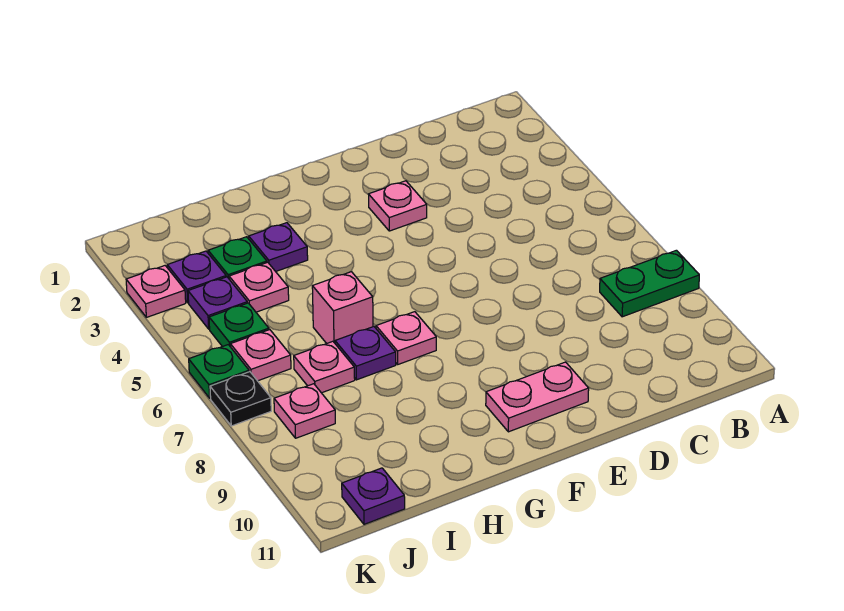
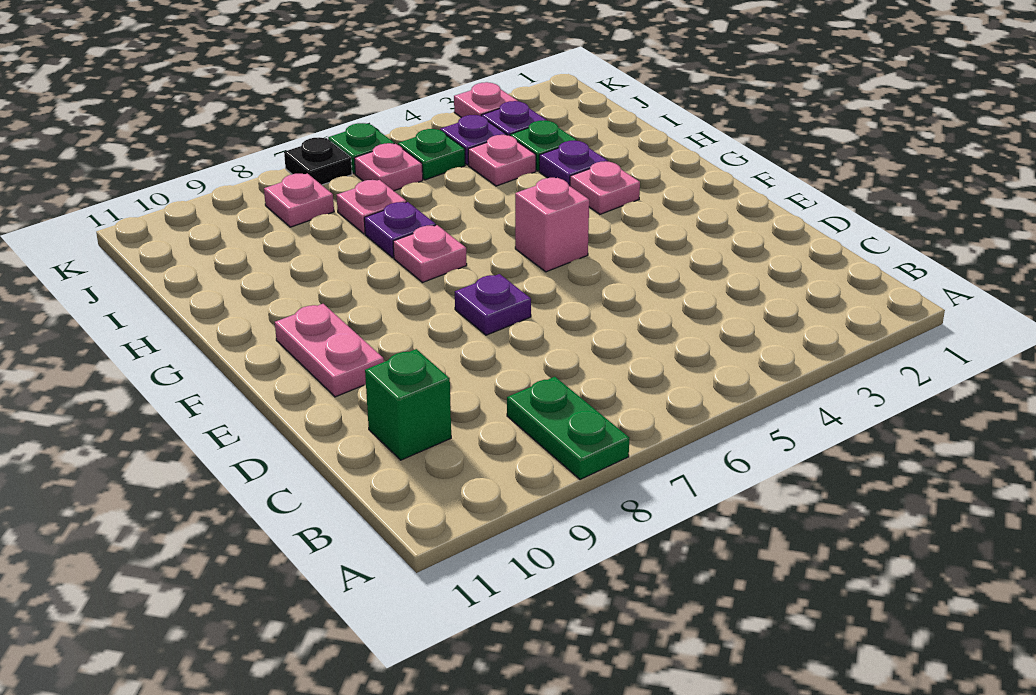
none -> green 1x1 brick [365,349,451,460]
pink 1x1 plate [368,181,427,231] -> pink 1x1 plate moved to [570,161,640,214]
pink 1x1 brick [312,272,373,344] -> pink 1x1 brick moved to [515,178,589,272]
purple 1x1 plate [342,468,405,524] -> purple 1x1 plate moved to [455,274,531,335]

